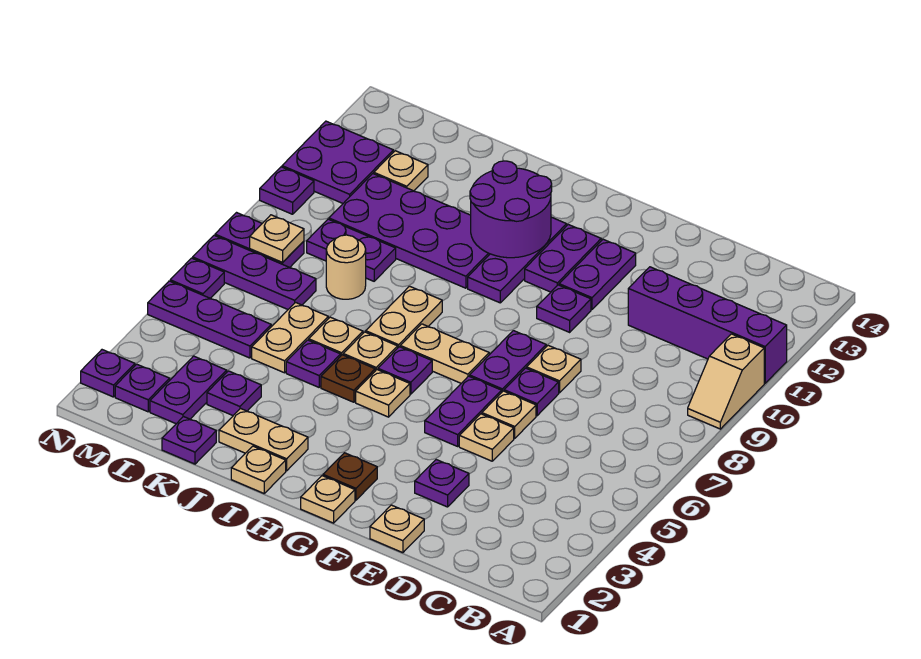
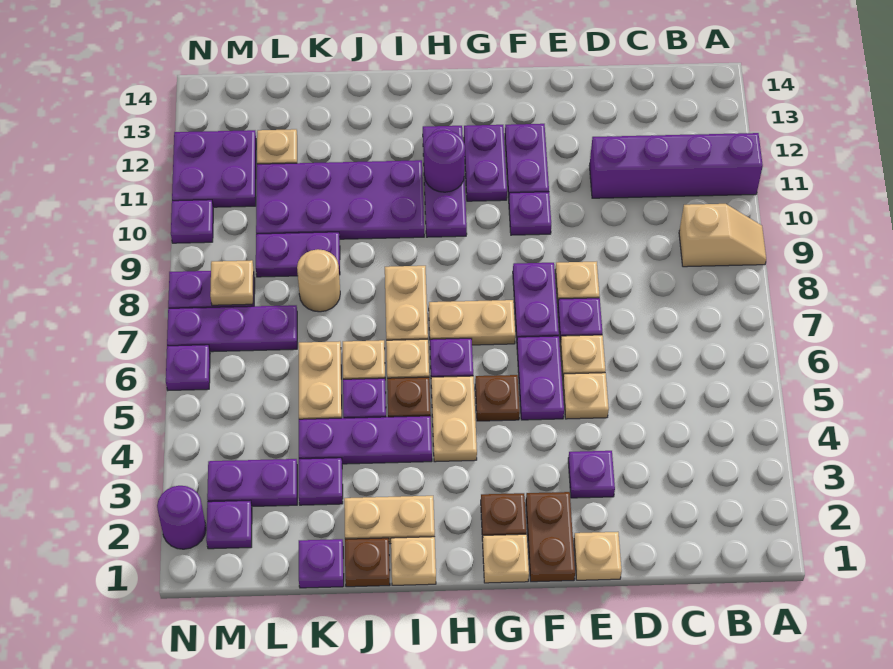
tan 1x2 slope [688,334,764,429] -> tan 1x2 slope turned to [679,204,766,267]
none -> brown 1x2 plate [526,492,575,582]
none -> brown 1x1 plate [475,375,520,421]
tan 1x1 plate [356,370,410,417] -> tan 1x2 plate [431,376,477,462]
purple 2x2 round brick [470,161,552,258] -> purple 1x1 round brick [424,130,465,192]
none -> brown 1x1 plate [345,538,390,587]
purple 1x2 plate [150,356,227,424] -> purple 1x2 plate turned to [207,459,297,506]
purple 1x3 plate [148,281,271,358] -> purple 1x3 plate moved to [299,416,432,464]
purple 1x1 plate [81,350,135,397] -> purple 1x1 round brick [157,486,206,549]

